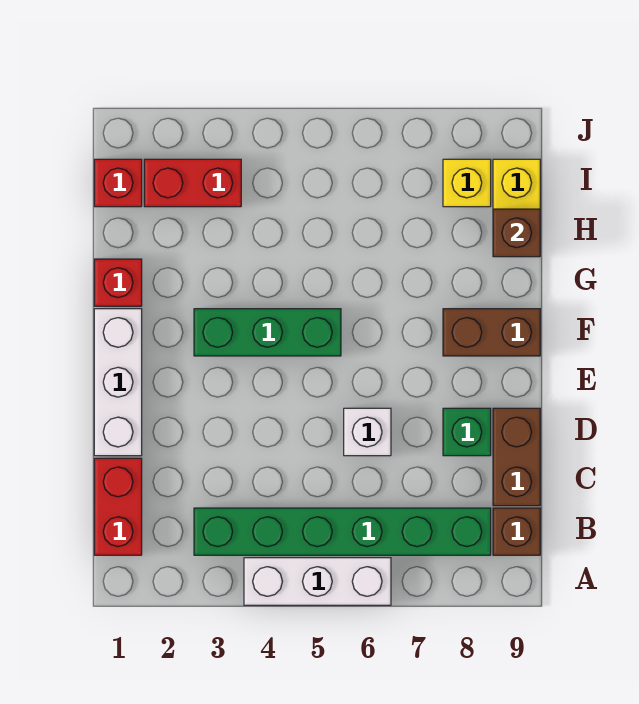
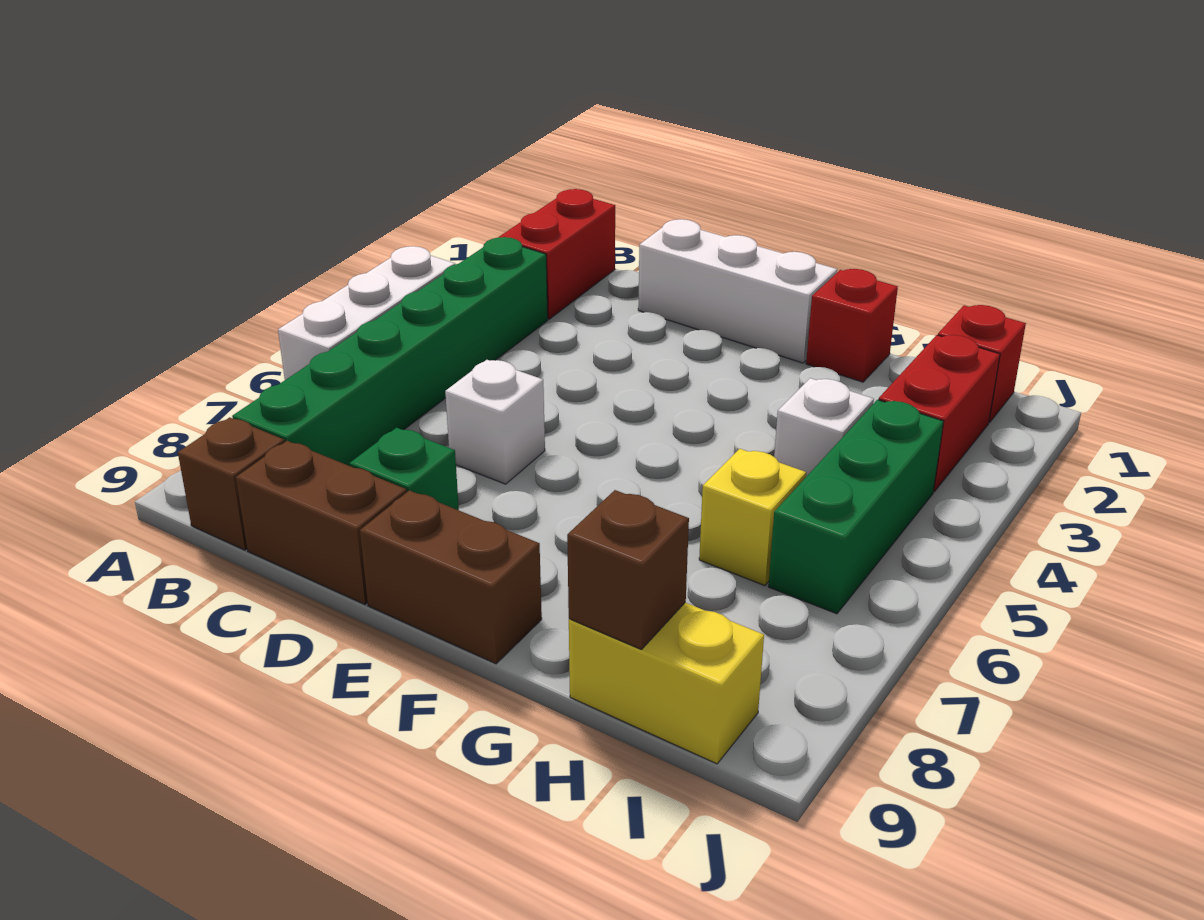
red 1x2 brick [94,458,142,555] -> red 1x2 brick turned to [499,189,615,319]
green 1x3 brick [194,309,341,356] -> green 1x3 brick moved to [768,400,944,614]
brown 1x2 brick [443,309,540,356] -> brown 1x2 brick turned to [360,490,542,664]
none -> white 1x1 brick [774,378,874,477]
yellow 1x1 brick [443,159,491,207] -> yellow 1x1 brick moved to [699,449,806,586]

